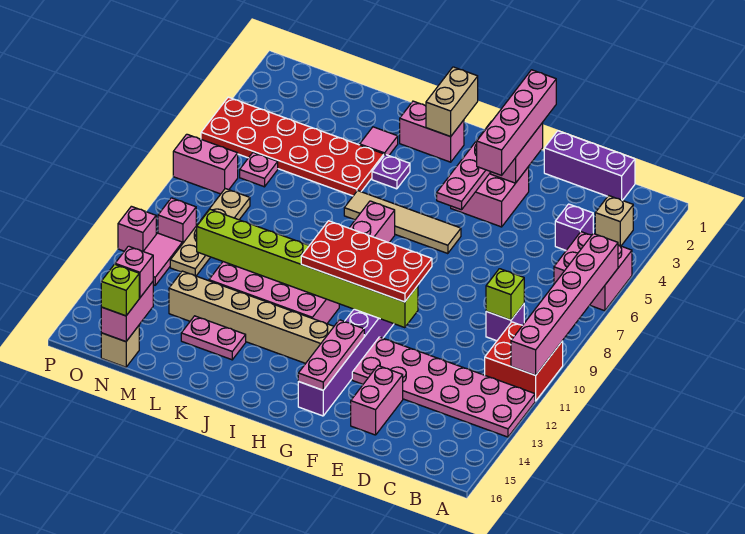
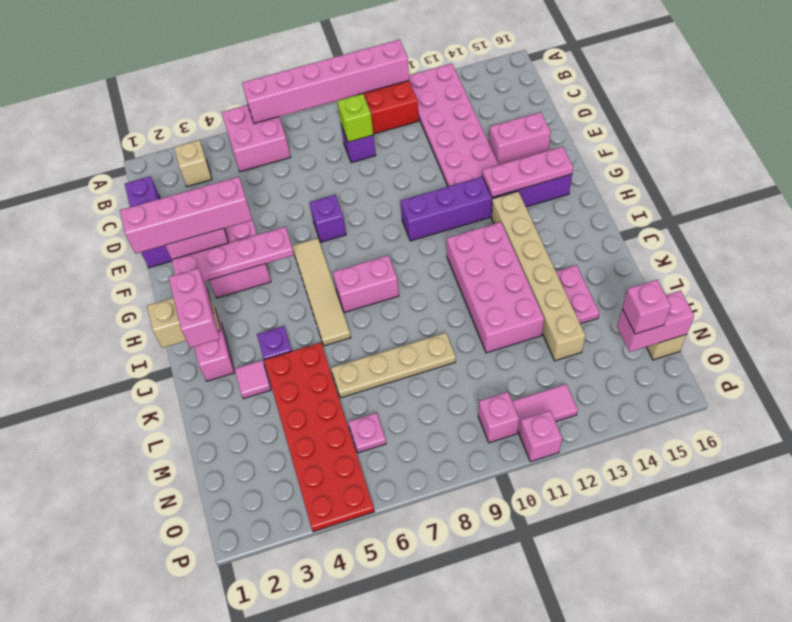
purple 1x1 brick [555,204,593,250] -> purple 1x1 brick moved to [309,195,346,242]
red 2x4 plate [301,221,432,302] -> none
lime 1x8 brick [197,209,418,328] -> none
tan 1x4 plate [170,189,250,276] -> tan 1x4 plate moved to [331,333,456,398]
lime 1x1 brick [101,264,139,316] -> none
pink 1x2 brick [173,134,238,194] -> pink 1x2 brick moved to [169,268,220,348]

